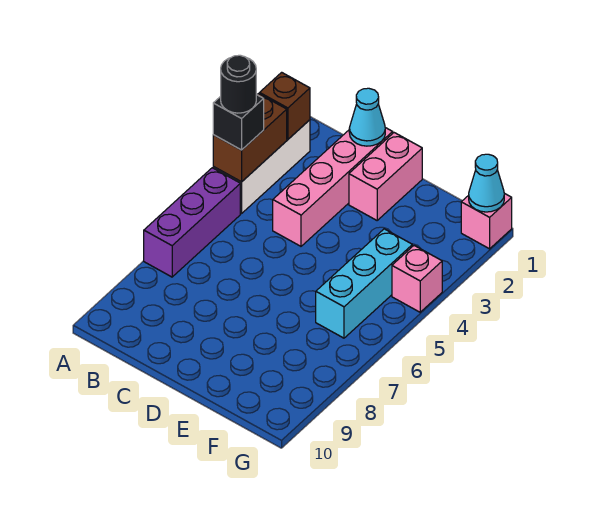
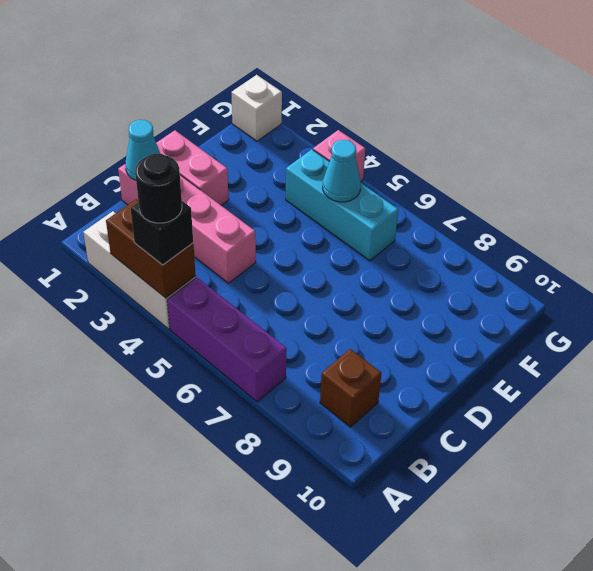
brown 1x1 brick [260,72,310,139] -> brown 1x1 brick moved to [320,349,382,427]
pink 1x1 brick [461,193,512,249] -> white 1x1 brick [231,75,282,141]
cyan 1x1 cone [469,154,504,212] -> cyan 1x1 cone moved to [323,140,361,202]

